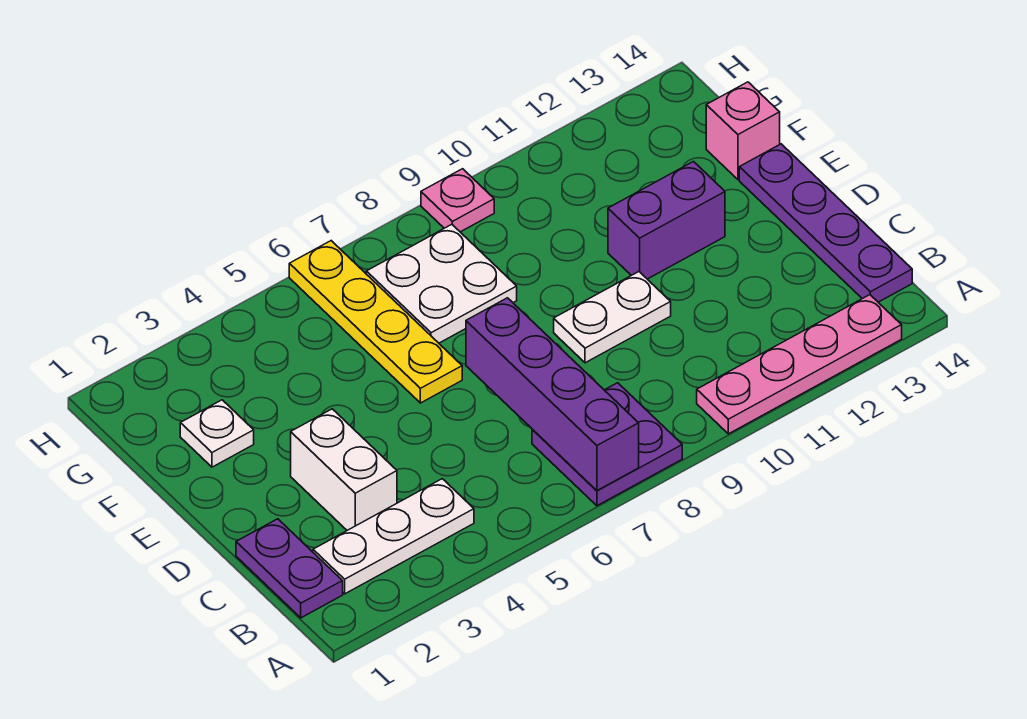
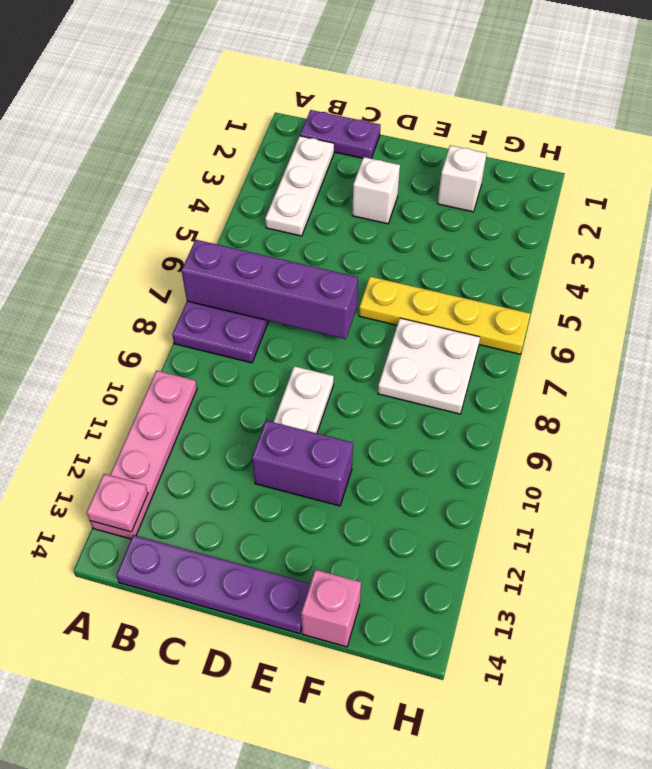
white 1x2 brick [291,409,397,530] -> white 1x1 brick [352,157,400,224]
purple 1x2 brick [608,162,725,279] -> purple 1x2 brick turned to [252,421,353,506]
white 1x1 plate [180,400,254,467] -> white 1x1 brick [438,145,487,212]
pink 1x1 plate [421,169,494,232] -> pink 1x1 plate moved to [87,474,148,532]

